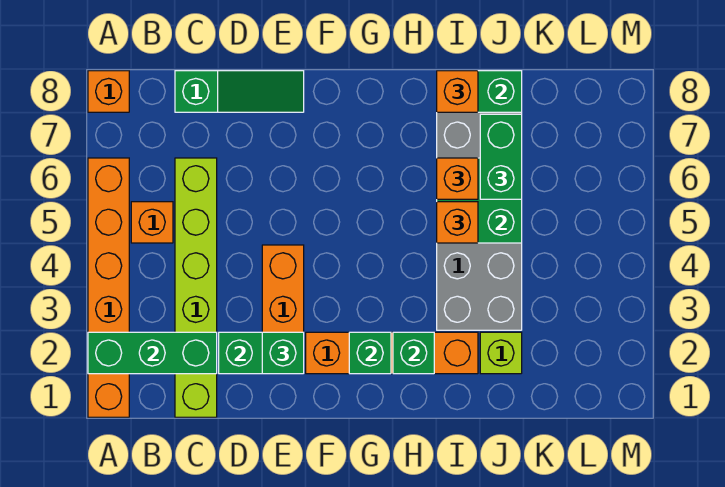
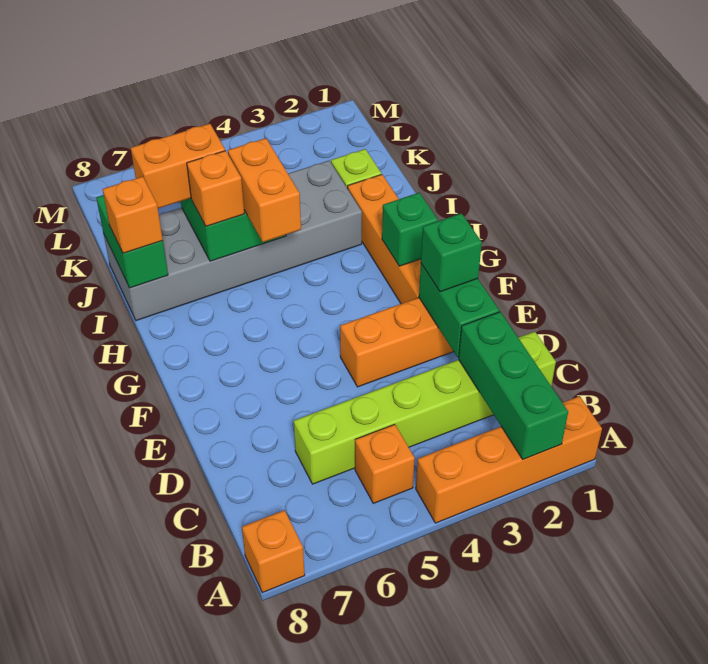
orange 1x6 brick [88,158,129,417] -> orange 1x4 brick [416,396,602,523]
green 1x3 slope [175,71,304,112] -> none
green 1x1 brick [393,332,434,374] -> none
orange 1x1 brick [437,202,478,243] -> orange 1x2 brick [228,138,301,242]
green 1x2 brick [480,114,522,199] -> orange 1x2 brick [131,124,225,208]

